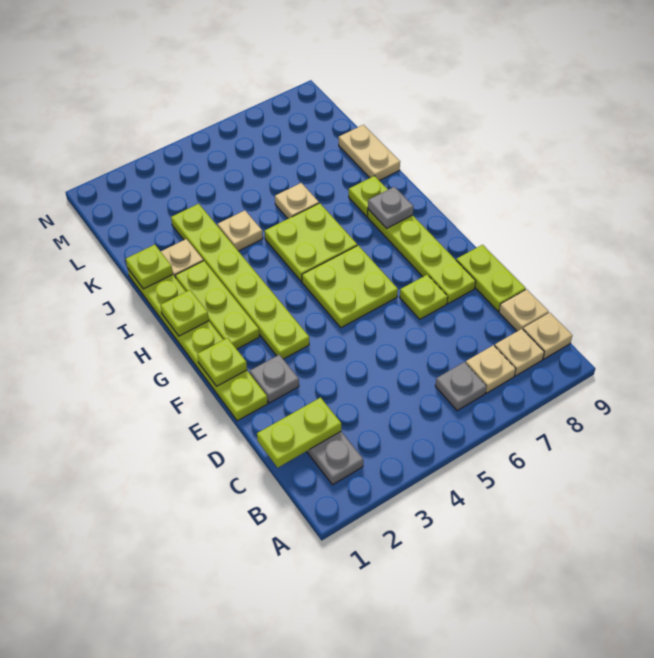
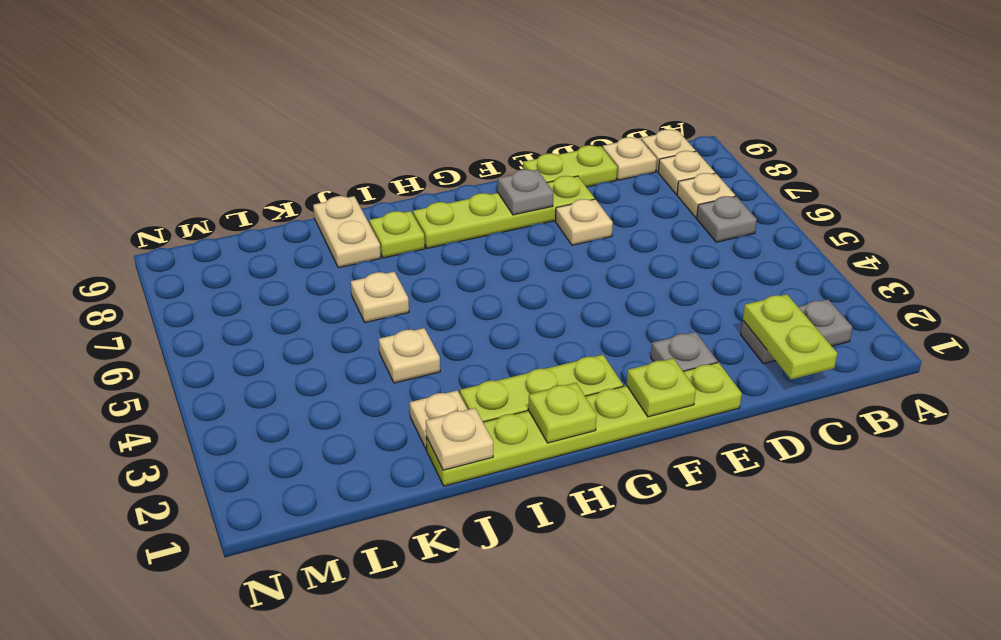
lime 1x1 plate [400,275,448,319] -> tan 1x1 plate [556,199,613,245]
lime 1x6 plate [171,204,309,359] -> none
lime 2x2 plate [302,245,398,328] -> none
lime 2x2 plate [265,203,357,282] -> none
grey 1x1 plate [368,187,414,228] -> grey 1x1 plate moved to [497,169,553,215]
lime 1x1 plate [126,245,173,289] -> tan 1x1 plate [426,408,493,470]
tan 1x2 plate [339,125,400,181] -> tan 1x2 plate turned to [313,196,381,268]

